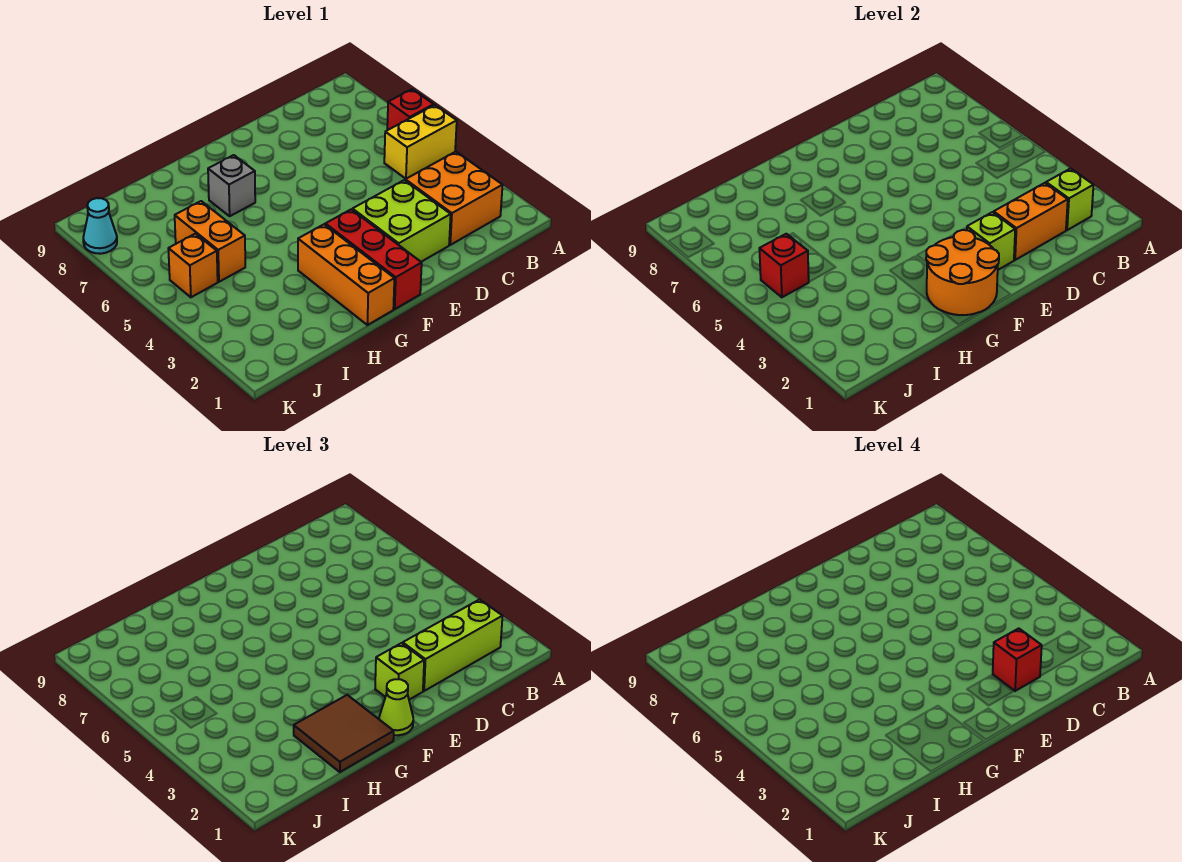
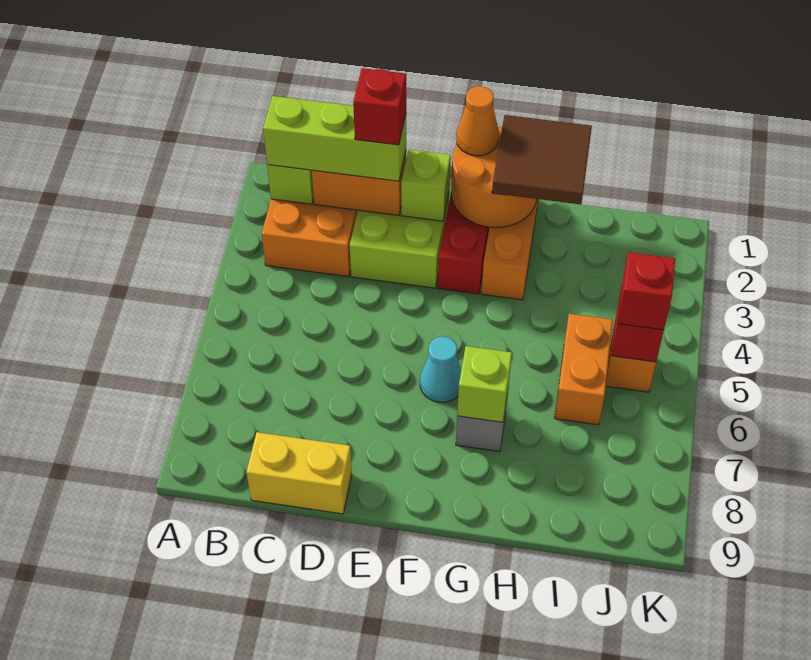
yellow 1x2 brick [384,105,457,179] -> yellow 1x2 brick moved to [246,432,352,514]
red 1x1 brick [387,89,434,130] -> red 1x1 brick moved to [618,252,675,330]
lime 1x1 brick [375,643,424,700] -> lime 1x1 brick moved to [457,346,512,422]
lime 1x1 cone [379,679,413,735] -> orange 1x1 cone [456,86,499,156]
cyan 1x1 cone [83,198,117,254] -> cyan 1x1 cone moved to [420,337,461,402]

